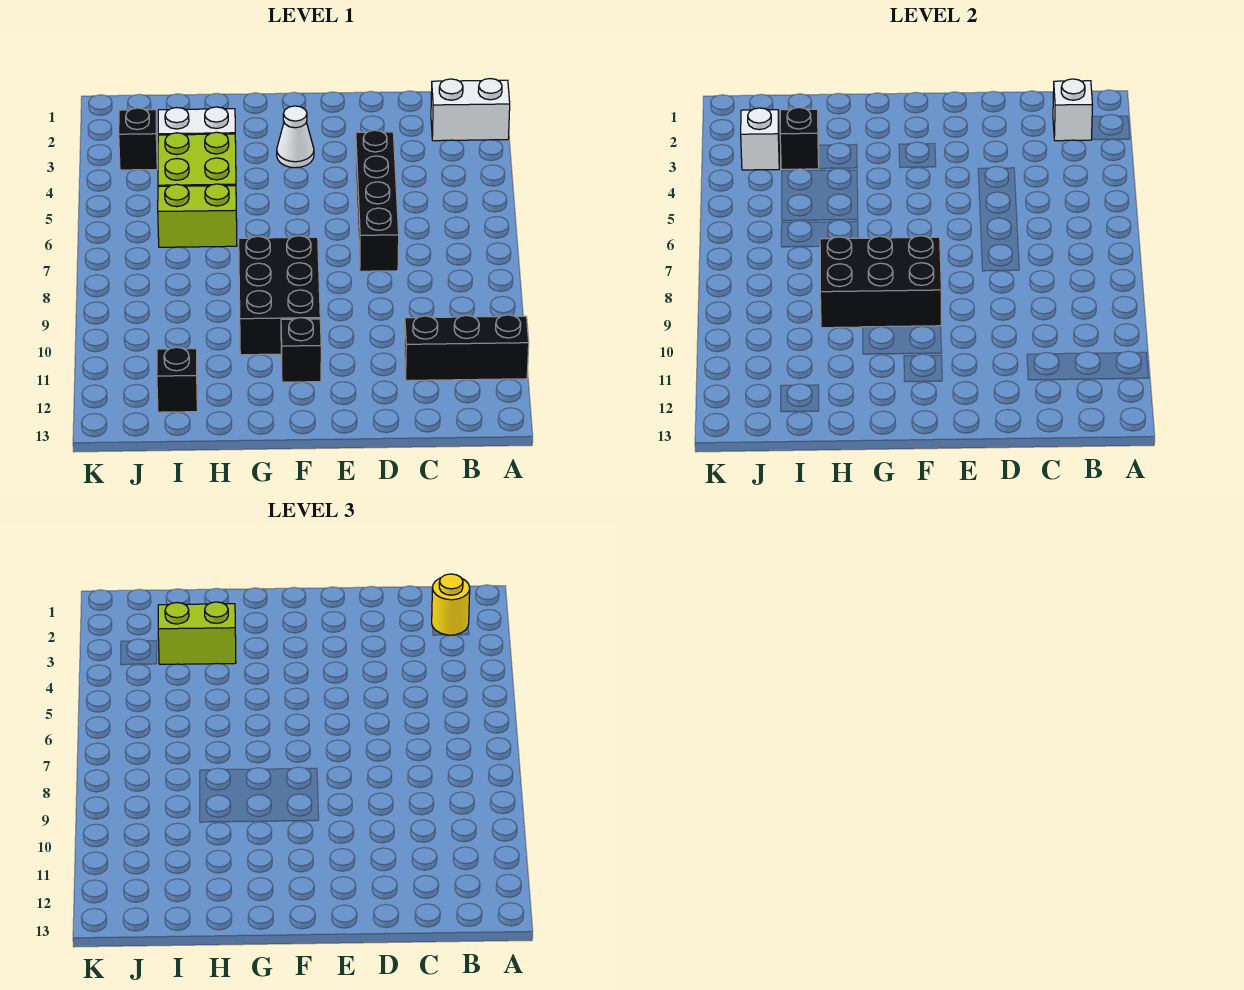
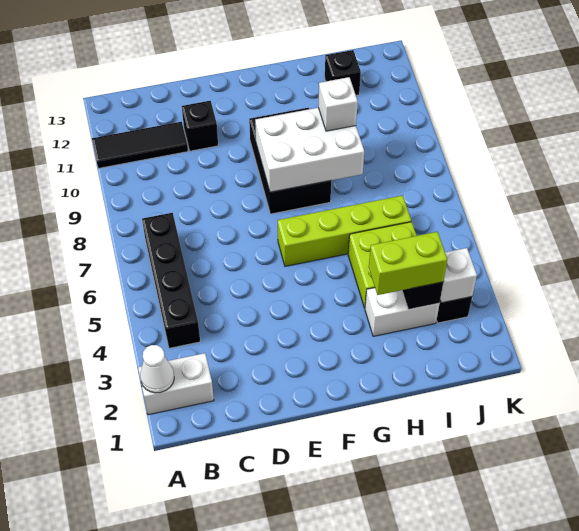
black 1x3 brick [404,315,529,380] -> black 1x3 tile [92,122,188,168]
white 1x1 brick [1053,79,1093,141] -> white 1x1 brick moved to [318,77,358,131]
yellow 1x1 round brick [432,574,470,635] -> none
black 1x4 brick [356,130,399,271] -> black 1x4 brick moved to [142,213,200,348]
white 1x1 cone [277,106,314,168] -> white 1x1 cone moved to [140,345,174,393]
black 2x3 brick [820,236,941,328] -> white 2x3 brick [255,108,364,192]
black 1x1 brick [281,318,321,382] -> black 1x1 brick moved to [182,101,218,151]
lime 1x2 brick [158,184,237,247] -> lime 1x4 brick [278,196,412,266]

